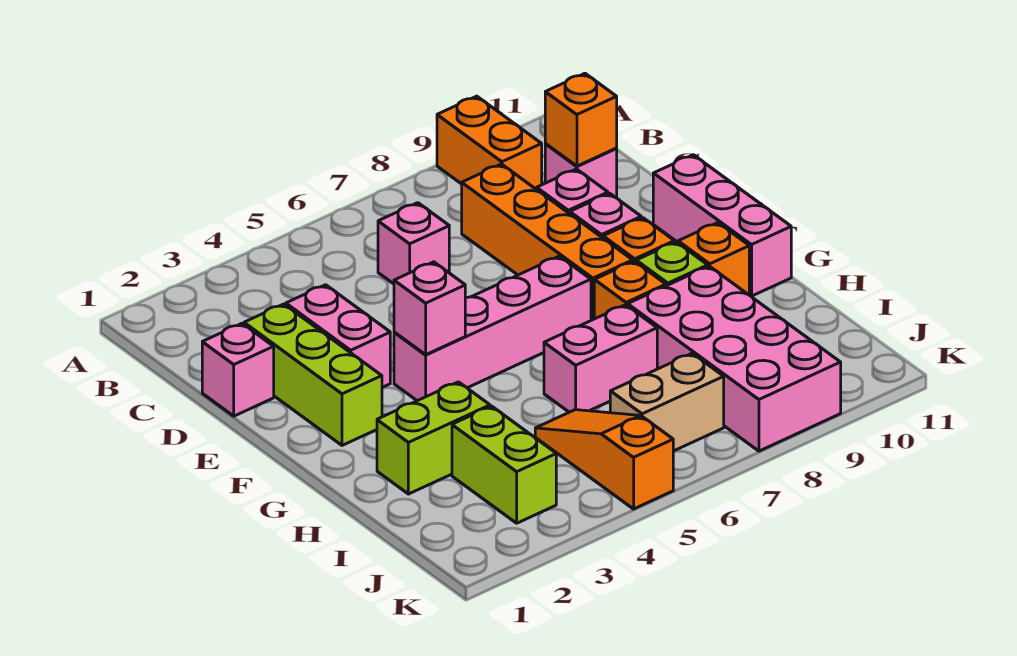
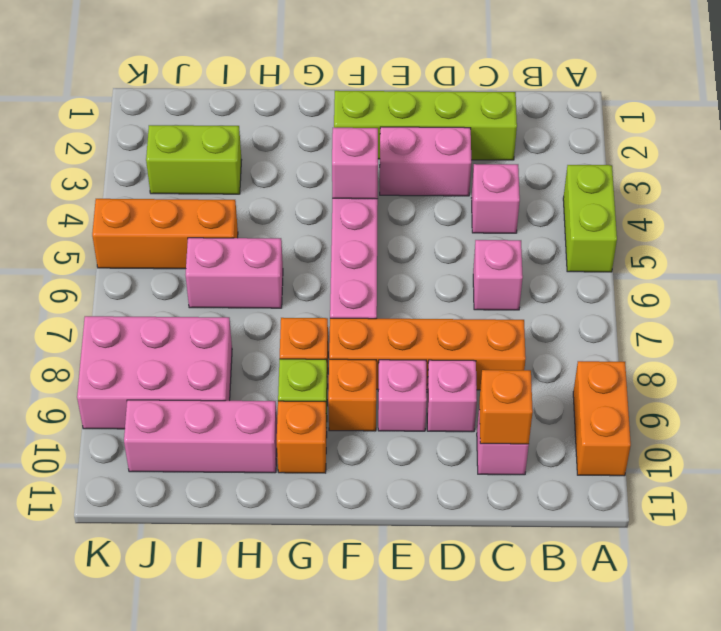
orange 1x2 brick [437,96,542,190] -> orange 1x2 brick turned to [573,361,631,476]
pink 1x1 brick [202,323,274,416] -> pink 1x1 brick moved to [472,164,520,233]
lime 1x3 brick [244,304,382,445] -> lime 1x4 brick [334,91,517,160]
pink 1x3 brick [653,155,791,296] -> pink 1x3 brick moved to [124,400,277,473]
lime 1x2 brick [377,382,490,494] -> lime 1x2 brick moved to [563,165,617,272]
pink 1x2 brick [544,305,657,412] -> pink 1x2 brick turned to [185,238,283,308]
pink 2x4 brick [628,266,841,451] -> pink 2x3 brick [77,316,232,429]
orange 1x3 slope [535,410,673,509] -> orange 1x3 brick [92,199,238,269]
tan 1x2 brick [610,353,724,451] -> none

